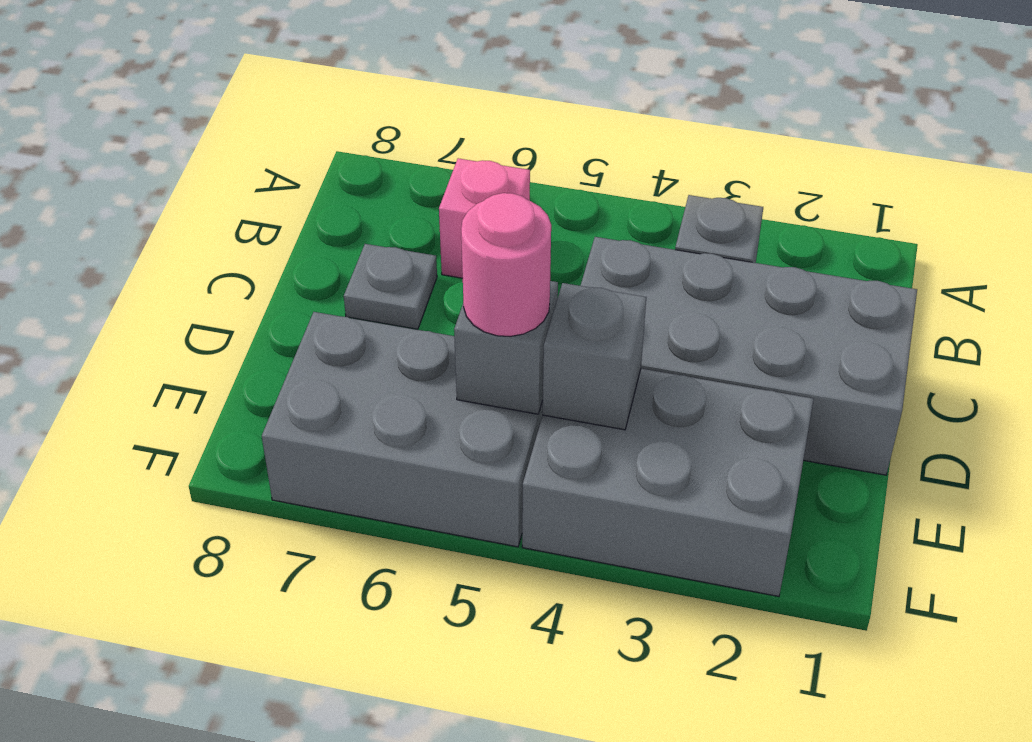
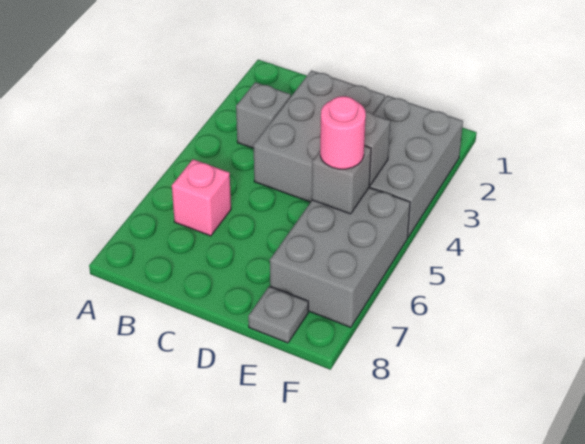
grey 2x4 brick [581,237,917,475] -> grey 2x3 brick [253,71,385,202]
grey 1x1 plate [344,244,437,329] -> grey 1x1 plate moved to [248,286,308,343]

